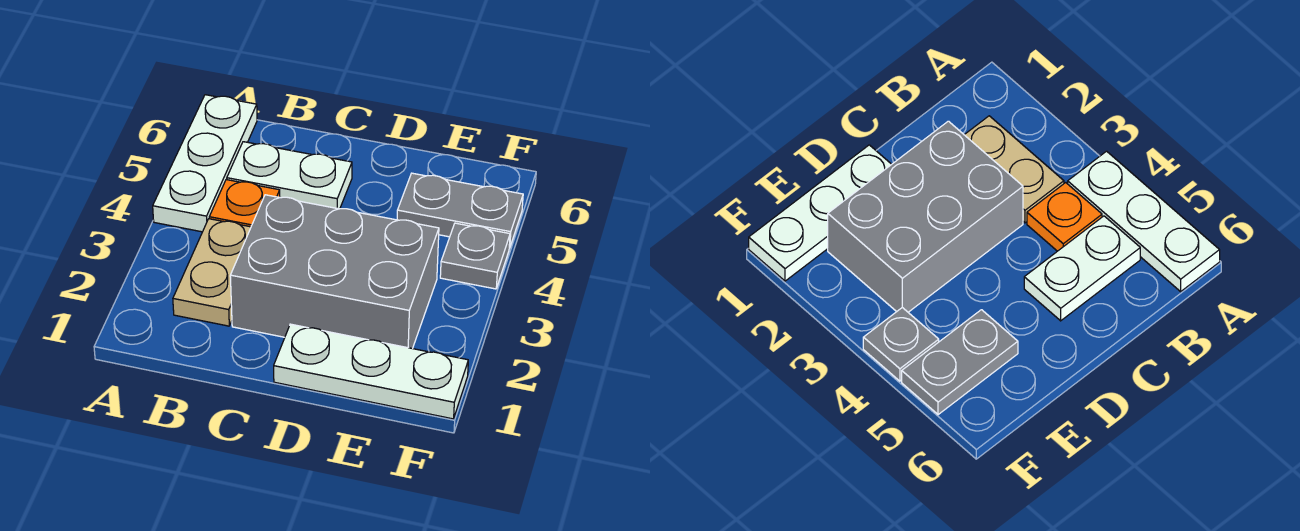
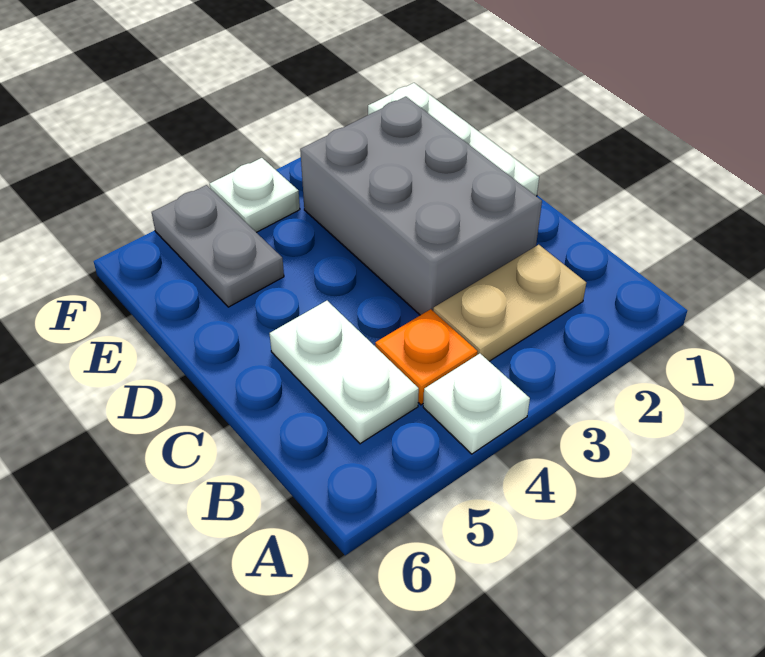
white 1x3 plate [153,95,257,232] -> white 1x1 plate [423,354,530,454]
grey 1x1 plate [440,223,510,289] -> white 1x1 plate [209,158,300,232]

